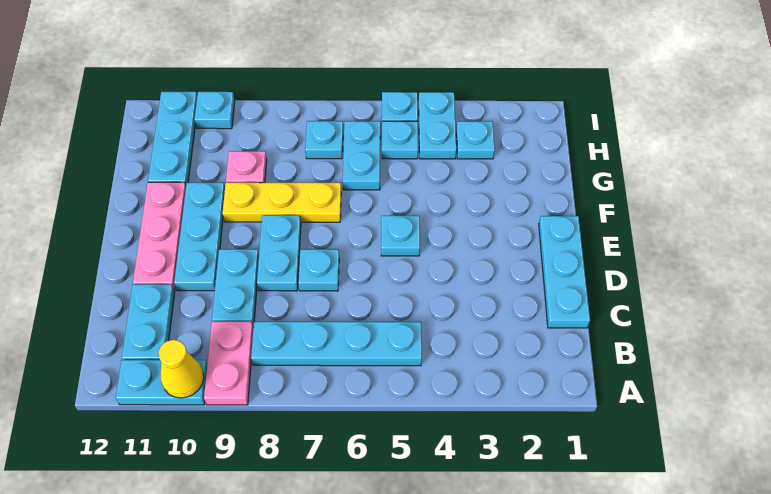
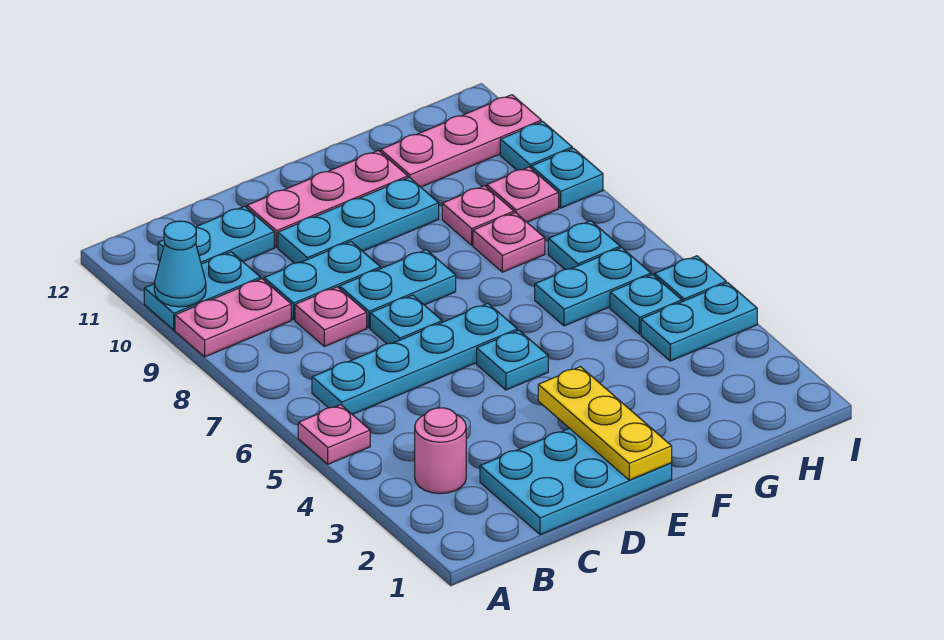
none -> pink 1x1 plate [298,405,370,464]
cyan 1x2 plate [116,360,207,405] -> cyan 1x2 plate turned to [144,252,261,330]
yellow 1x1 cone [159,340,204,398] -> cyan 1x1 cone [154,221,206,307]
none -> pink 1x1 round brick [415,408,466,494]
cyan 1x4 plate [251,322,422,366] -> cyan 1x4 plate turned to [312,304,517,415]
cyan 1x3 plate [539,216,590,328] -> cyan 2x3 plate [480,428,672,535]
none -> pink 1x1 plate [295,287,367,347]
yellow 1x3 plate [223,183,341,222] -> yellow 1x3 plate moved to [538,367,672,480]
none -> pink 1x1 plate [473,212,545,272]
cyan 1x3 plate [148,92,197,185] -> pink 1x3 plate [381,95,541,187]
cyan 1x1 plate [456,121,495,159] -> cyan 1x1 plate moved to [531,148,603,208]
none -> pink 1x1 plate [487,167,559,222]

